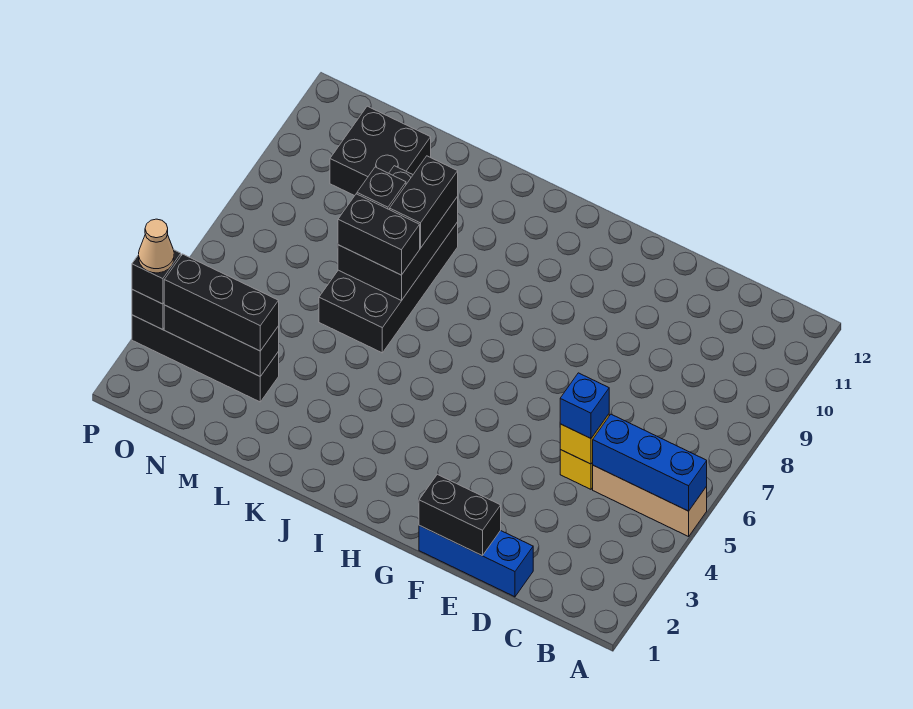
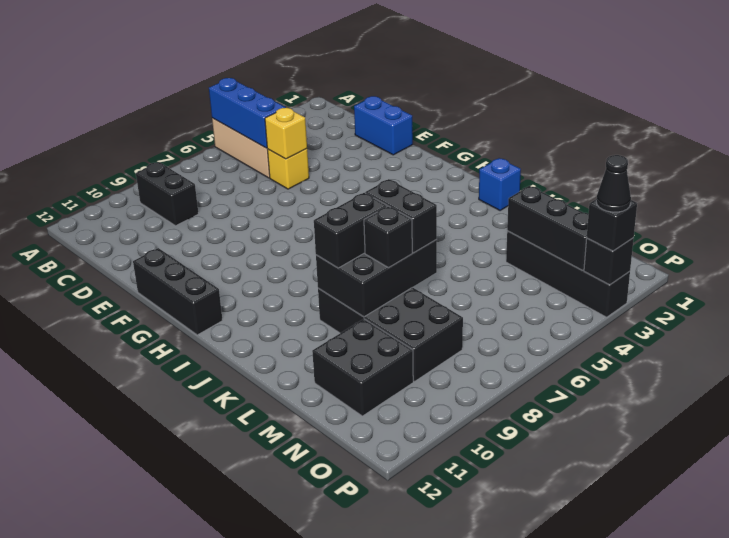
blue 1x3 brick [419,526,533,597] -> blue 1x2 brick [354,96,413,155]
blue 1x1 brick [560,373,609,438] -> blue 1x1 brick moved to [479,158,521,210]
black 1x2 brick [419,474,501,556] -> black 1x2 brick moved to [136,162,199,226]
black 2x4 brick [319,222,458,353] -> black 2x4 brick turned to [318,287,463,382]
black 1x3 brick [164,254,279,351] -> black 1x3 brick moved to [133,248,223,335]
tan 1x1 cone [139,219,174,273] -> black 1x1 cone [596,155,631,212]

